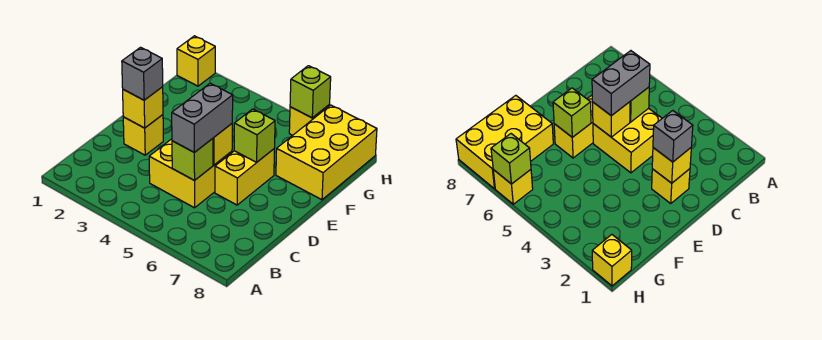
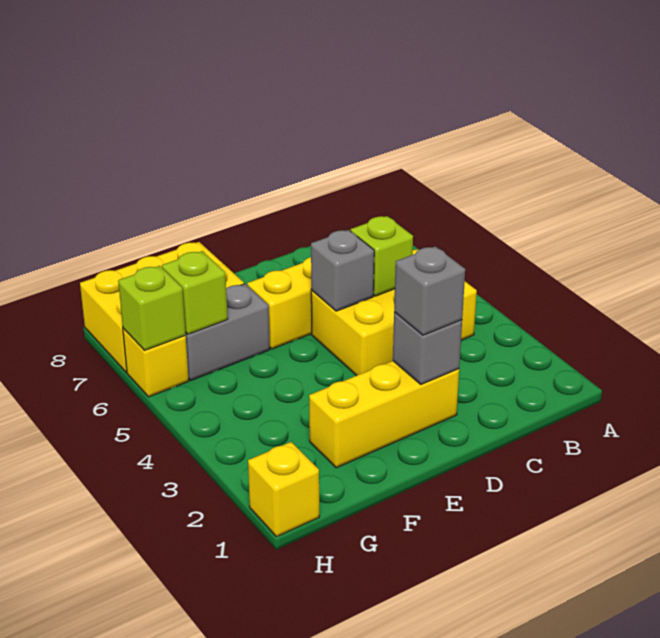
yellow 2x2 brick [149,139,232,208] -> yellow 2x3 brick [311,250,477,376]
grey 1x2 brick [172,83,233,152] -> grey 1x2 brick moved to [185,284,270,380]
yellow 1x1 brick [123,115,163,155] -> yellow 1x3 brick [309,361,459,468]
yellow 1x1 brick [123,87,163,128] -> grey 1x1 brick [393,312,462,384]
yellow 1x1 brick [213,124,232,165] -> grey 1x1 brick [311,230,374,311]
lime 1x1 brick [234,109,275,162] -> lime 1x1 brick moved to [162,251,228,334]

